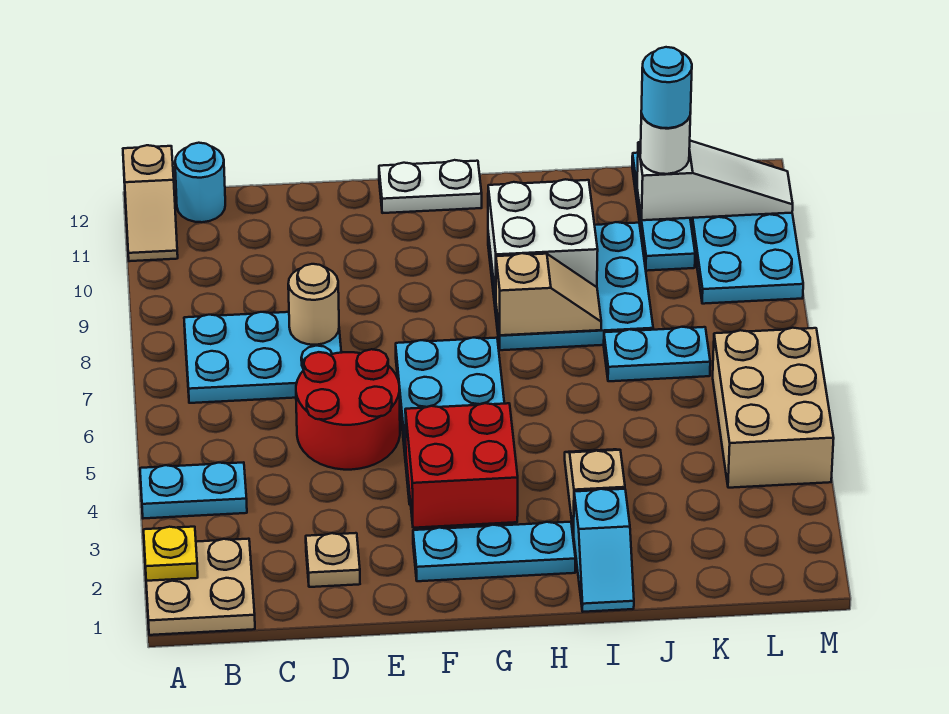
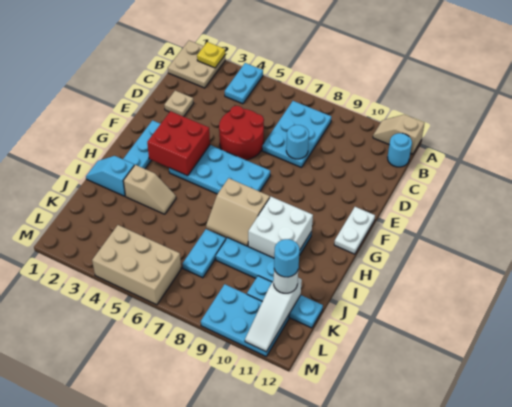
tan 1x1 round brick [288,264,339,345] -> cyan 1x1 round brick [286,125,309,159]
tan 1x2 slope [496,253,601,335] -> tan 2x2 slope [206,178,270,246]

